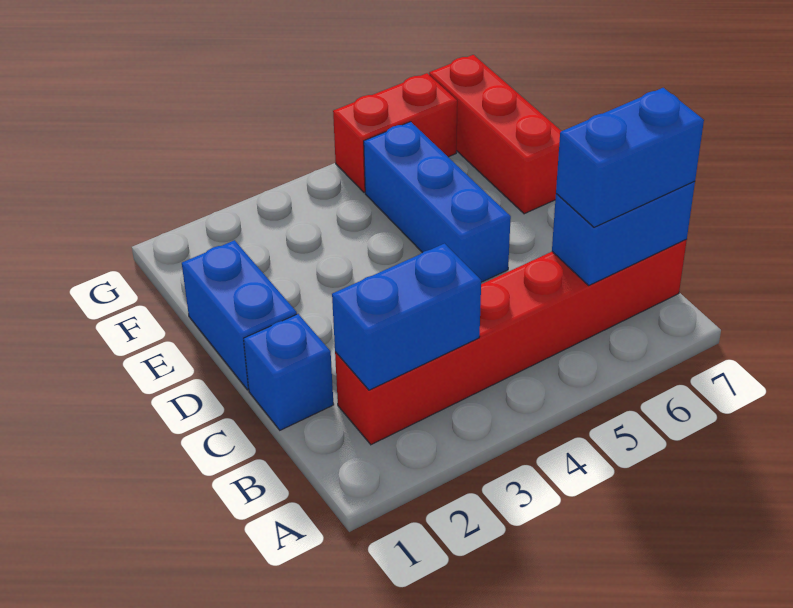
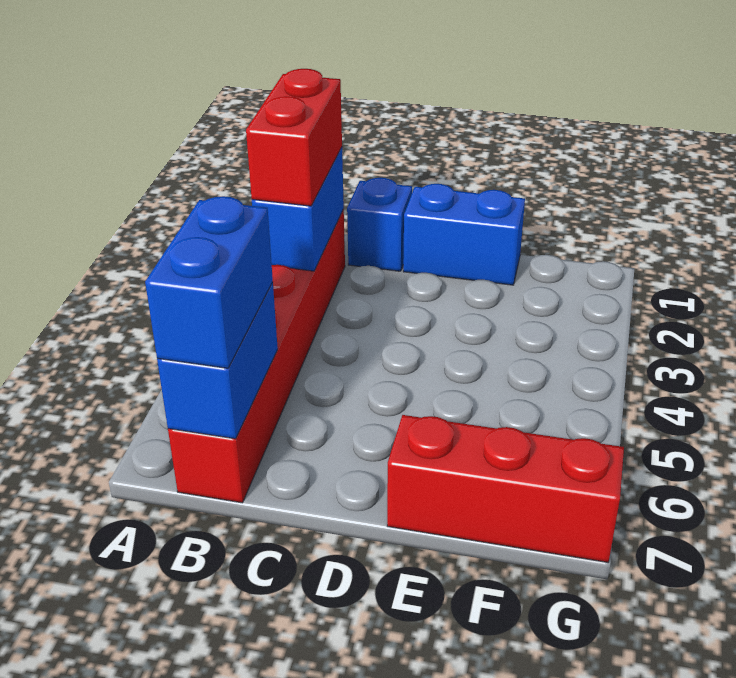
blue 1x3 brick [364,122,511,282] -> none
red 1x2 brick [333,73,457,192] -> red 1x2 brick moved to [246,69,342,206]

